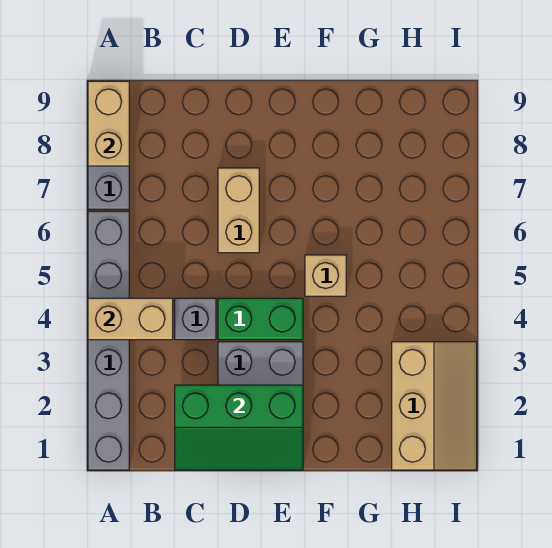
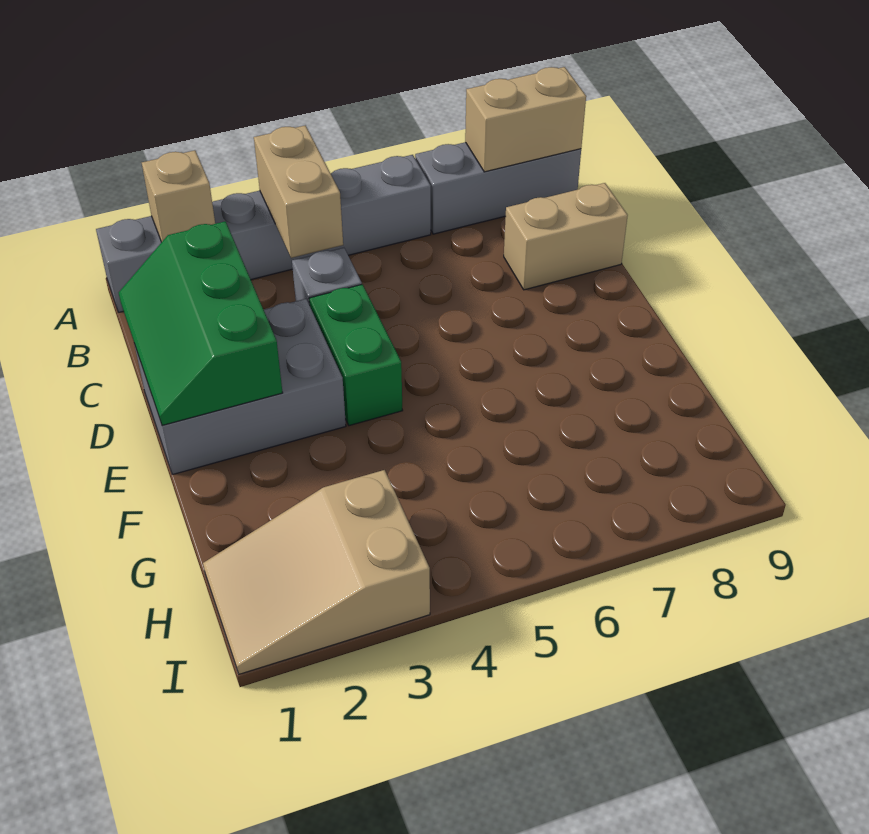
tan 1x2 brick [218,168,259,253] -> tan 1x2 brick moved to [504,183,628,290]
tan 1x1 brick [305,255,346,296] -> tan 1x1 brick moved to [142,150,215,242]
tan 2x3 slope [392,342,477,470] -> tan 2x3 slope turned to [203,470,430,674]

